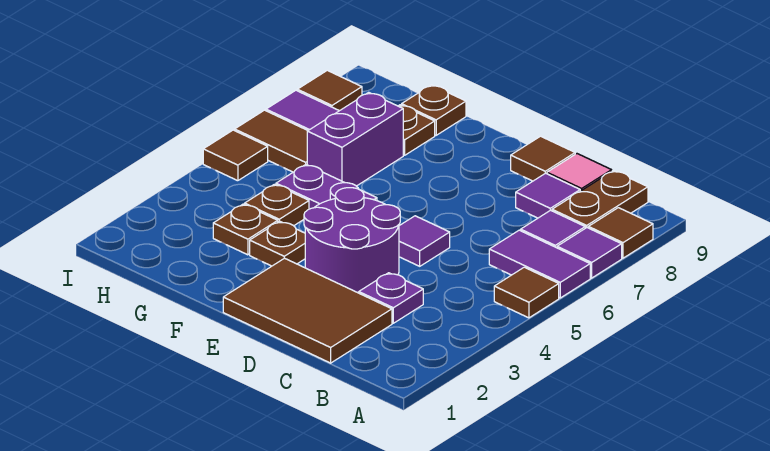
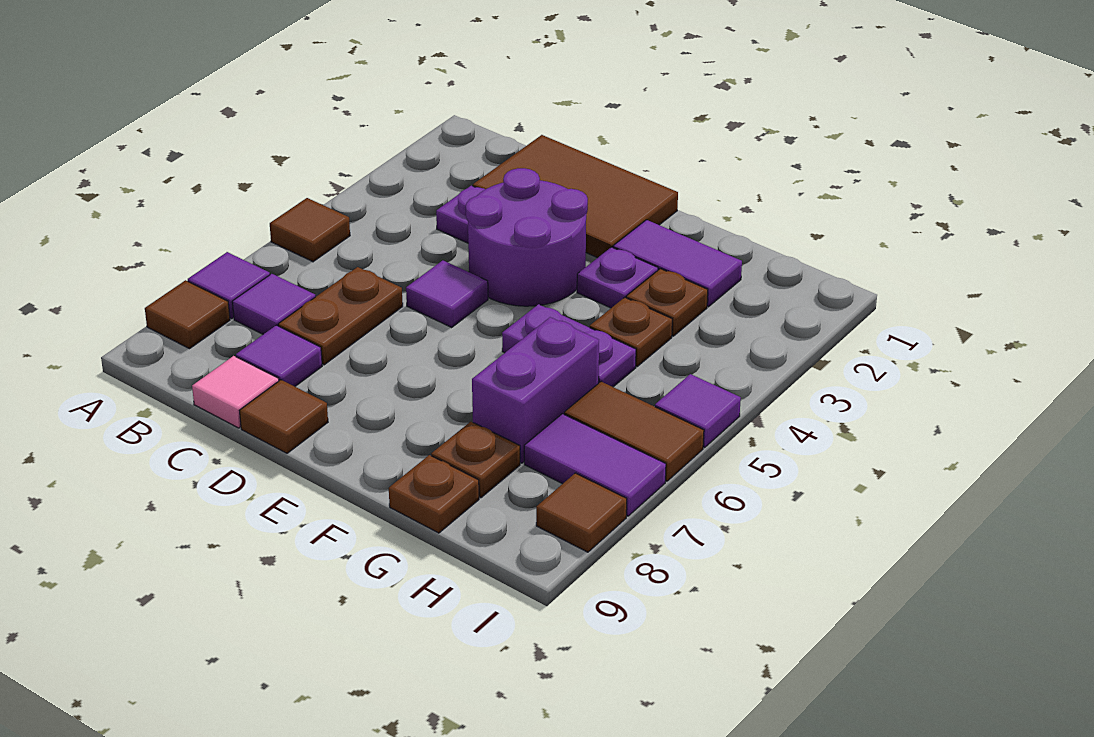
purple 1x2 tile [489,230,590,298] -> purple 1x2 tile moved to [613,220,742,307]
brown 1x2 plate [552,171,648,228] -> brown 1x2 plate moved to [278,267,403,365]
brown 1x1 plate [250,221,305,266] -> purple 1x1 plate [577,247,658,308]
brown 1x1 tile [203,130,268,181] -> purple 1x1 tile [655,374,741,447]

